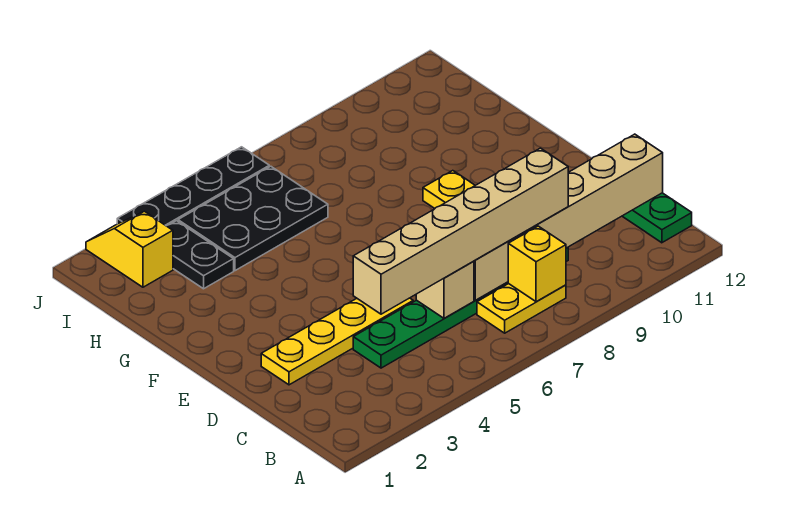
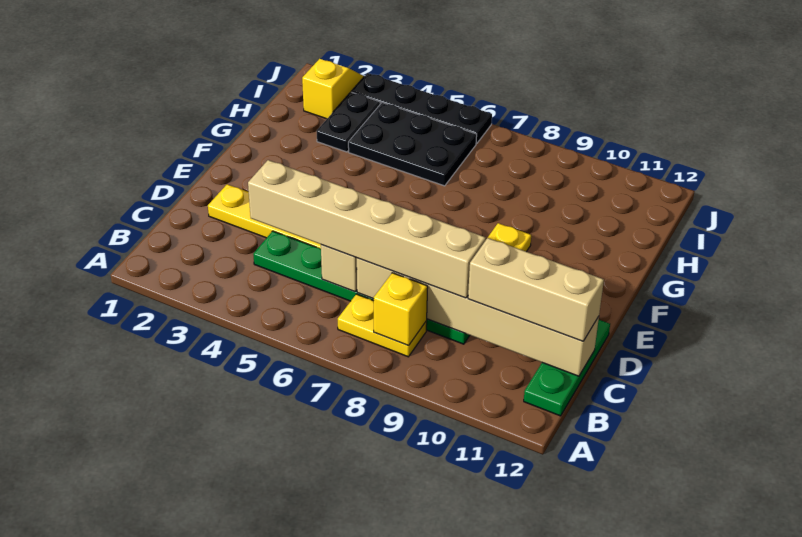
none -> tan 1x3 brick [468,238,604,341]

